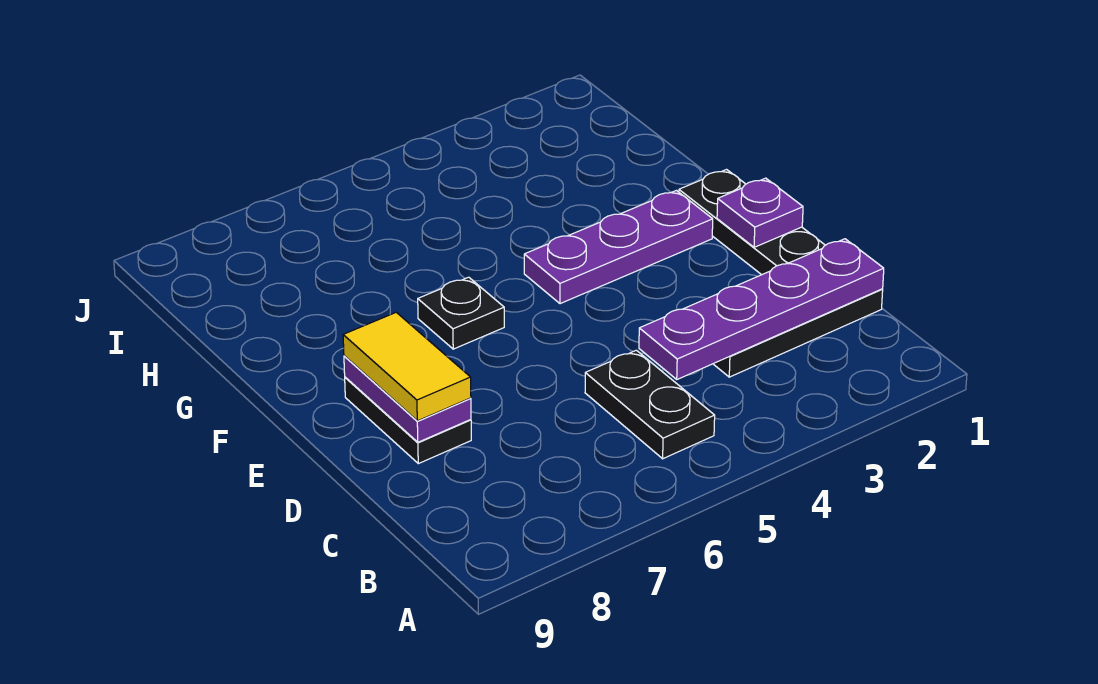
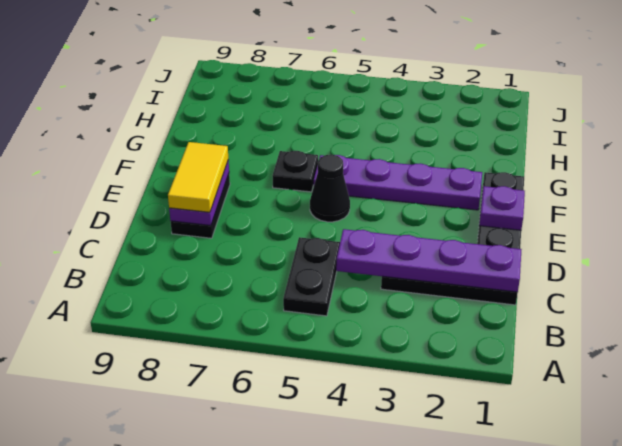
none -> black 1x1 cone [310,155,350,222]
purple 1x3 plate [524,190,713,304] -> purple 1x4 plate [314,155,482,210]

